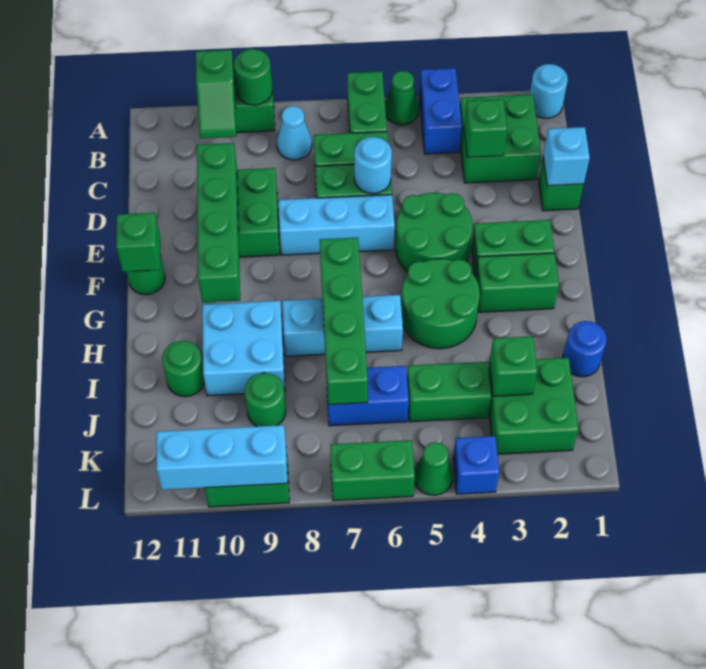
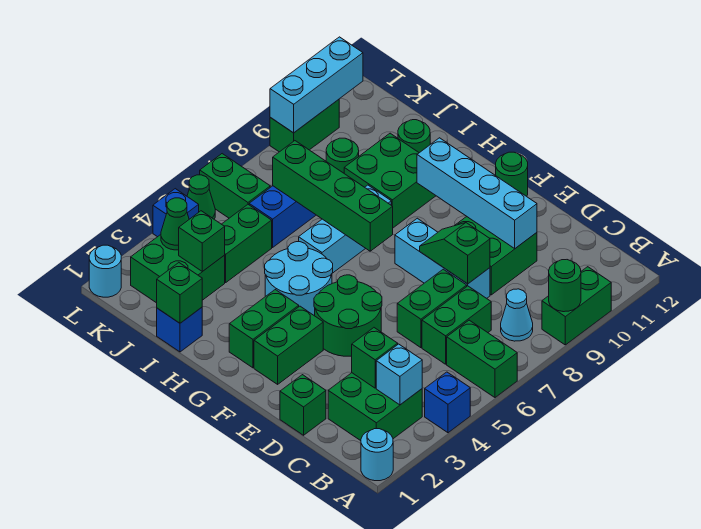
blue 1x2 brick [419,68,462,154] -> blue 1x1 brick [425,372,470,433]
green 1x1 cone [385,71,419,125] -> green 1x1 cone moved to [161,198,189,250]
green 1x2 slope [196,50,236,138] -> green 1x2 slope moved to [420,223,490,284]
cyan 1x1 brick [543,127,590,186] -> cyan 1x1 brick moved to [376,344,422,405]
cyan 1x1 round brick [354,137,392,194] -> cyan 1x1 round brick moved to [89,245,121,297]
green 1x4 brick [197,143,240,302] -> cyan 1x4 brick [417,138,537,248]
cyan 1x3 brick [278,195,395,255] -> cyan 1x3 brick turned to [395,218,490,298]
green 1x1 brick [116,213,160,272] -> green 1x1 brick moved to [157,263,202,323]
green 2x2 round brick [401,259,480,349] -> cyan 2x2 round brick [265,242,333,316]
cyan 2x2 brick [202,301,285,396] -> green 2x2 brick [344,133,436,228]
blue 1x1 round brick [563,321,607,377] -> blue 1x1 brick [157,307,202,352]
green 1x2 brick [330,440,415,501] -> green 1x2 brick turned to [200,154,270,218]

